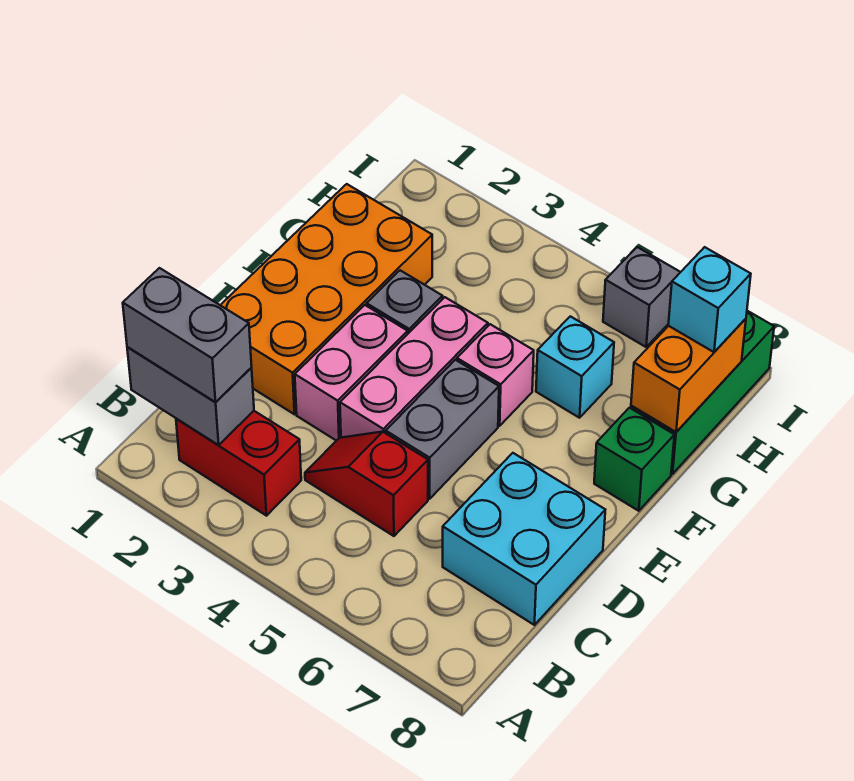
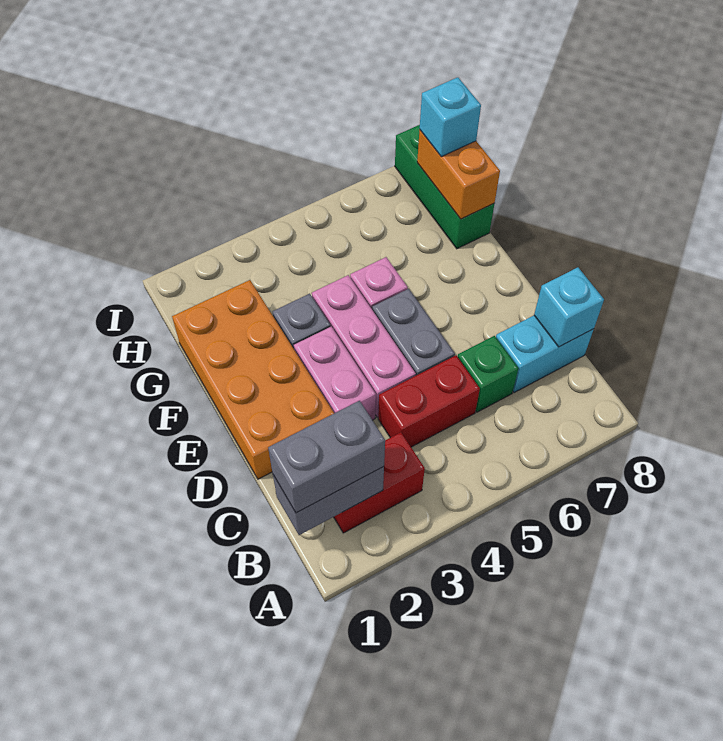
red 1x2 slope [305,432,428,536] -> red 1x2 brick [378,355,480,447]
cyan 2x2 brick [443,453,605,625] -> cyan 1x2 brick [496,316,594,393]
green 1x1 brick [594,408,674,511] -> green 1x1 brick moved to [458,336,519,412]
cyan 1x1 brick [536,316,614,418] -> cyan 1x1 brick moved to [534,267,604,347]
grey 1x1 brick [603,247,680,347] -> none

